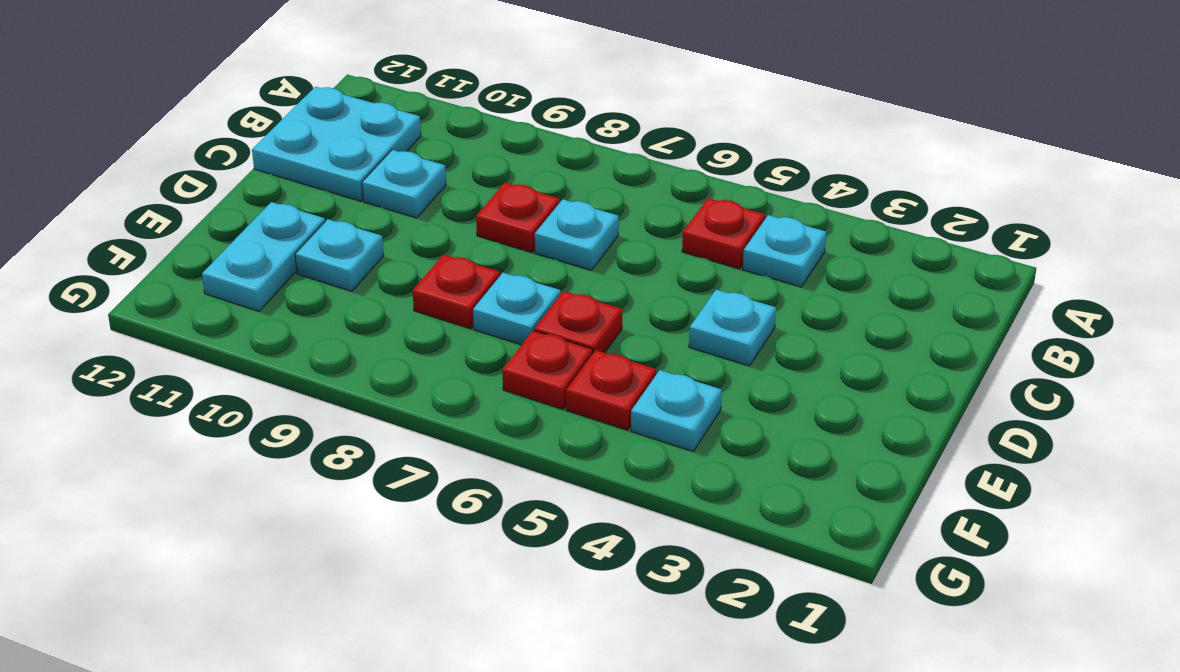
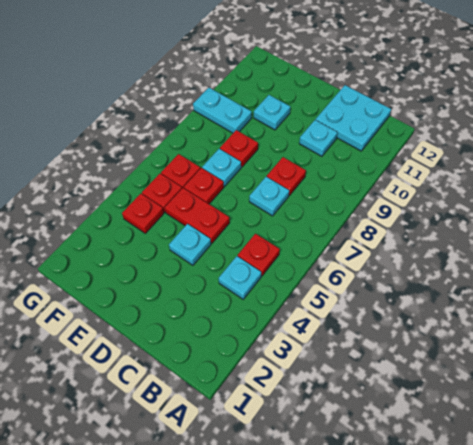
none -> red 1x2 plate [165,188,230,243]
cyan 1x2 plate [202,202,325,311] -> cyan 1x2 plate moved to [193,88,252,133]
cyan 1x1 plate [631,370,722,451] -> red 1x1 plate [122,194,164,233]

